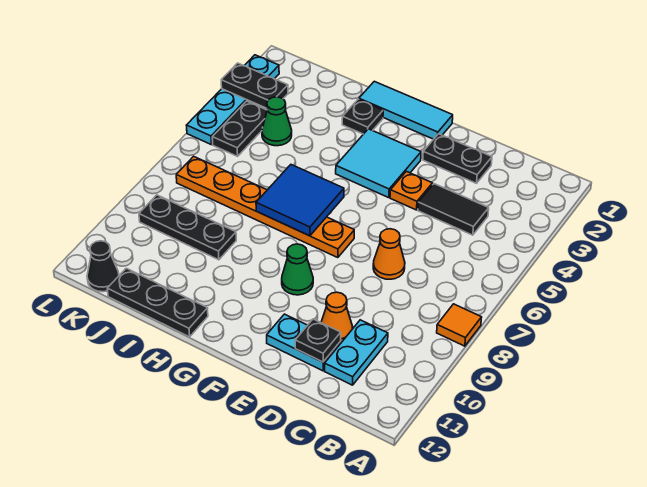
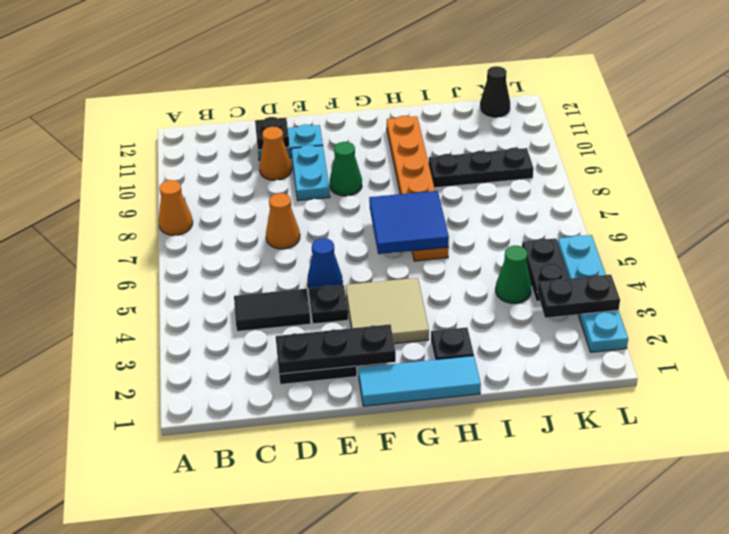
orange 1x1 tile [437,304,482,346] -> orange 1x1 cone [159,180,193,235]
cyan 1x2 plate [325,320,388,385] -> cyan 1x2 plate moved to [291,145,330,201]
orange 1x1 plate [390,171,433,210] -> black 1x1 plate [309,285,348,324]
none -> blue 1x1 cone [307,238,343,288]
cyan 2x2 tile [336,129,421,198] -> tan 2x2 tile [346,278,429,344]
orange 1x6 plate [176,156,354,258] -> orange 1x6 plate turned to [387,116,449,261]
black 1x3 plate [107,268,208,337] -> black 1x3 plate moved to [276,324,396,374]

